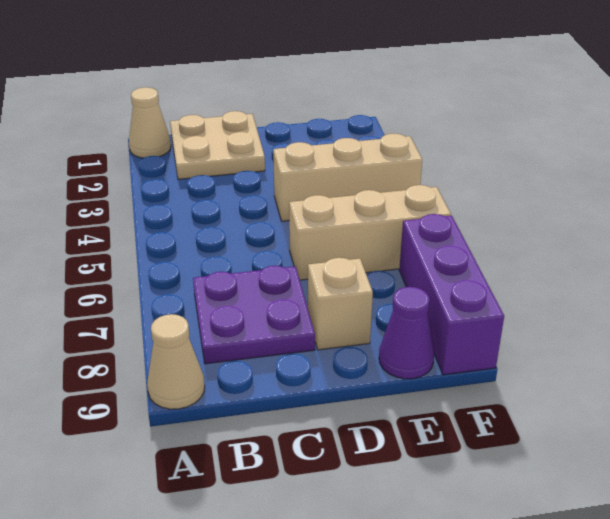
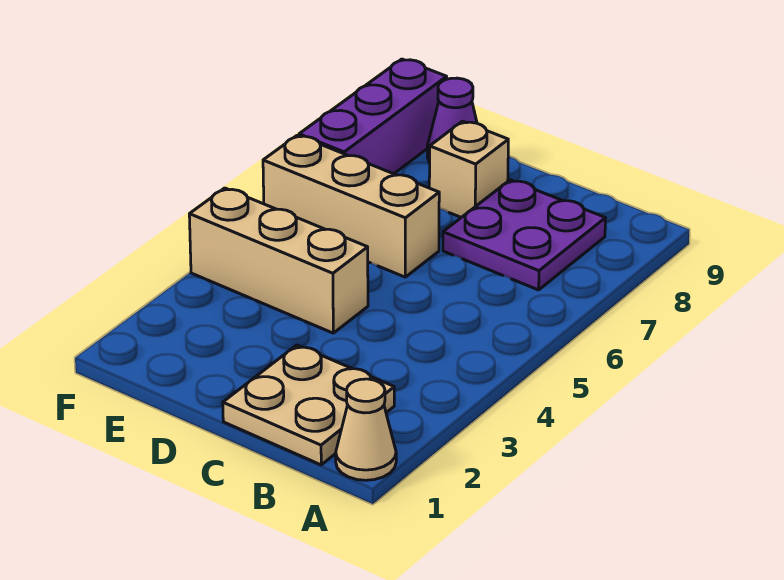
tan 1x1 cone [147,314,205,409] -> none

